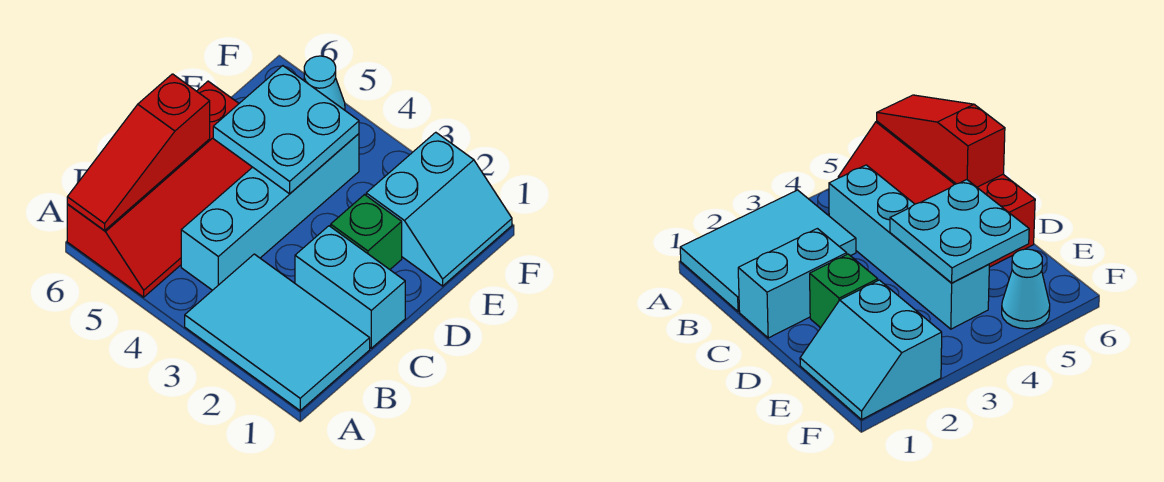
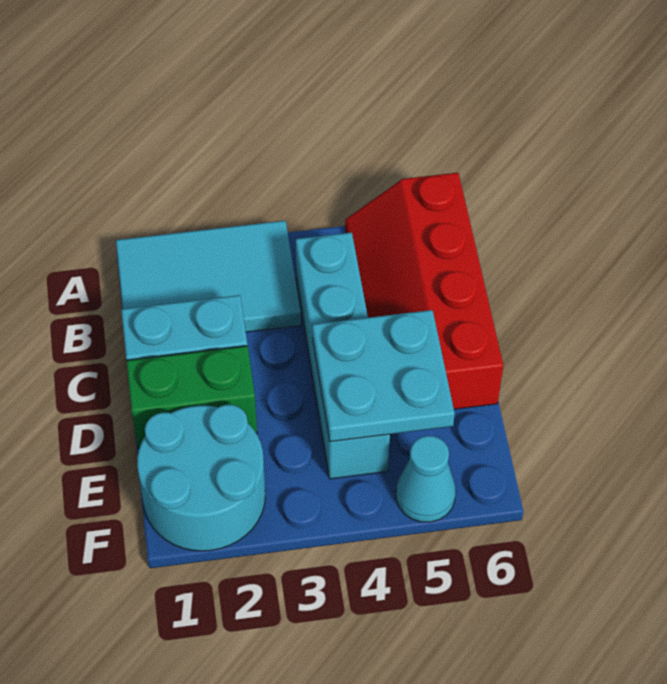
red 1x3 slope [67,74,210,231] -> none
green 1x1 brick [331,195,402,269] -> green 1x2 brick [126,346,257,449]
cyan 2x2 slope [366,132,512,286] -> cyan 2x2 round brick [137,405,265,551]

